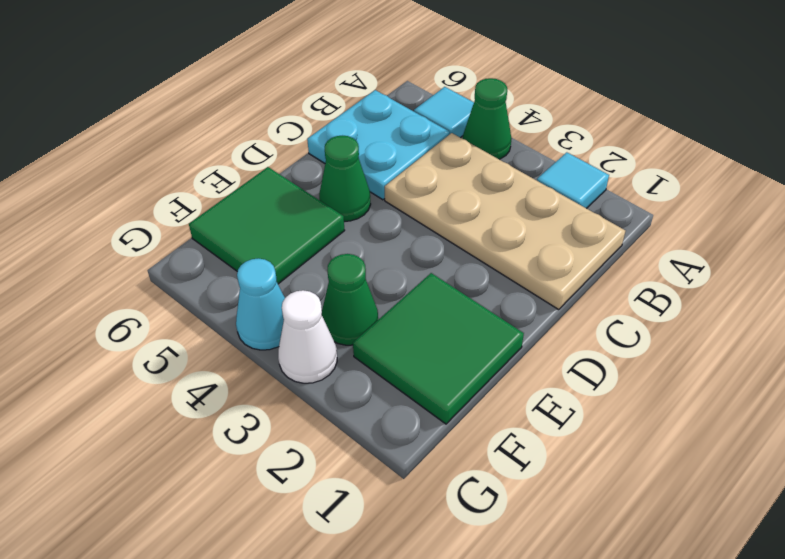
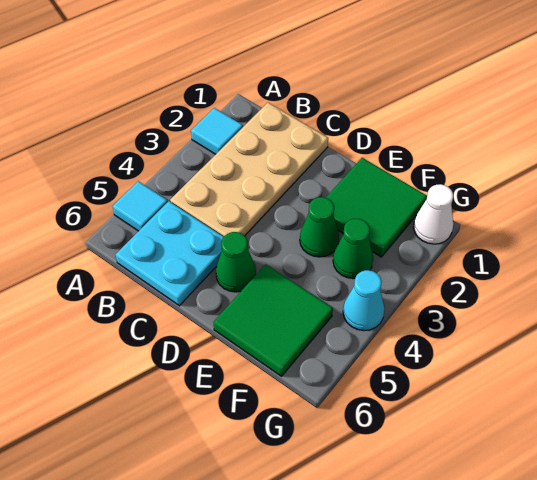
green 1x1 cone [463,78,512,159] -> green 1x1 cone moved to [300,197,339,257]
white 1x1 cone [278,290,337,383] -> white 1x1 cone moved to [413,184,453,244]

